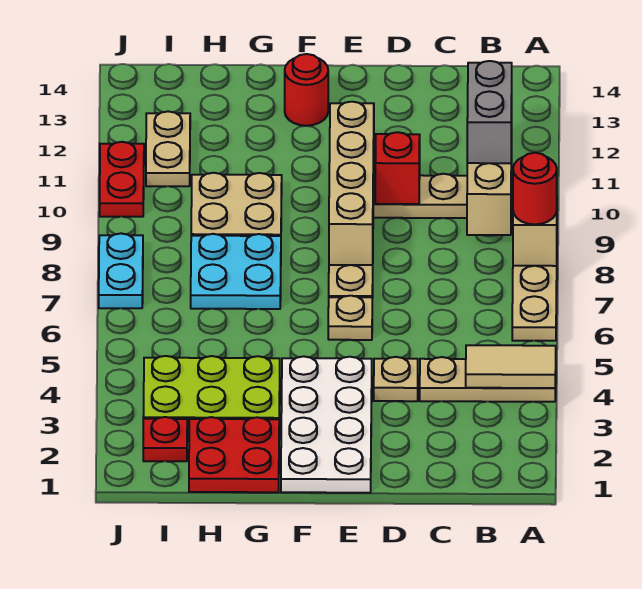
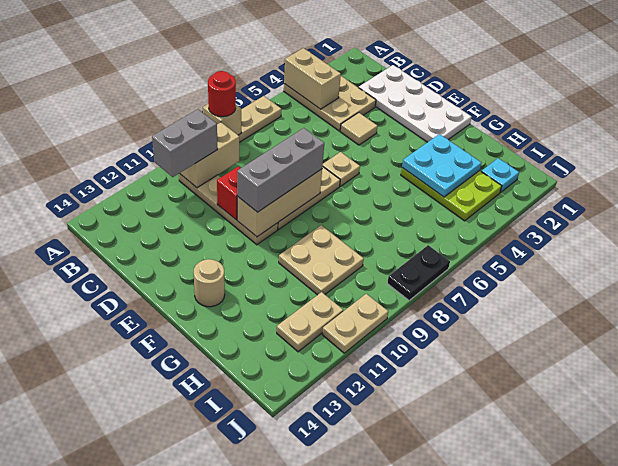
tan 1x3 plate [420,357,556,402] -> tan 2x3 plate [284,76,376,131]
tan 1x2 tile [466,345,556,388] -> tan 1x2 brick [284,48,341,109]
tan 1x1 plate [374,357,418,401] -> tan 1x1 tile [340,113,378,145]
white 2x4 plate [281,356,372,493] -> white 2x4 plate turned to [358,65,471,142]
tan 1x4 brick [329,102,374,265] -> tan 1x3 brick [237,169,322,237]
none -> grey 1x3 brick [237,128,324,212]
red 1x1 round brick [285,54,328,126] -> tan 1x1 round brick [194,259,225,307]
red 2x2 plate [189,417,279,492] -> none
cyan 2x2 plate [191,234,281,309] -> cyan 2x2 plate moved to [402,134,481,197]
red 1x1 plate [143,417,187,461] -> cyan 1x1 plate [481,158,519,192]
cyan 1x2 plate [99,233,143,308] -> black 1x2 plate [387,245,450,300]
red 1x2 plate [100,142,144,217] -> tan 1x2 plate [322,294,388,353]

